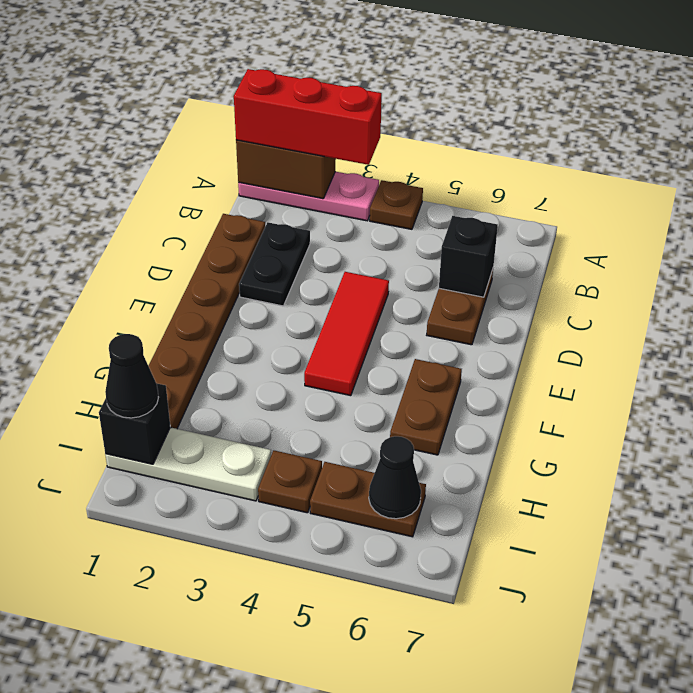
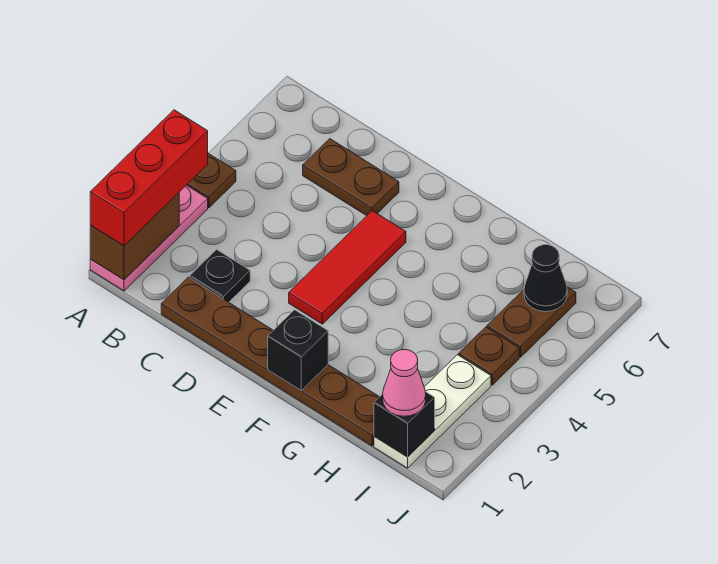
black 1x2 plate [239,222,310,306] -> black 1x1 plate [190,250,250,302]
black 1x1 brick [439,216,498,297] -> black 1x1 brick moved to [268,310,328,390]
red 1x3 tile [304,272,389,396] -> red 1x3 tile turned to [289,211,406,324]
brown 1x2 plate [390,359,462,455] -> none
black 1x1 cone [105,334,159,418] -> pink 1x1 cone [383,350,426,416]

